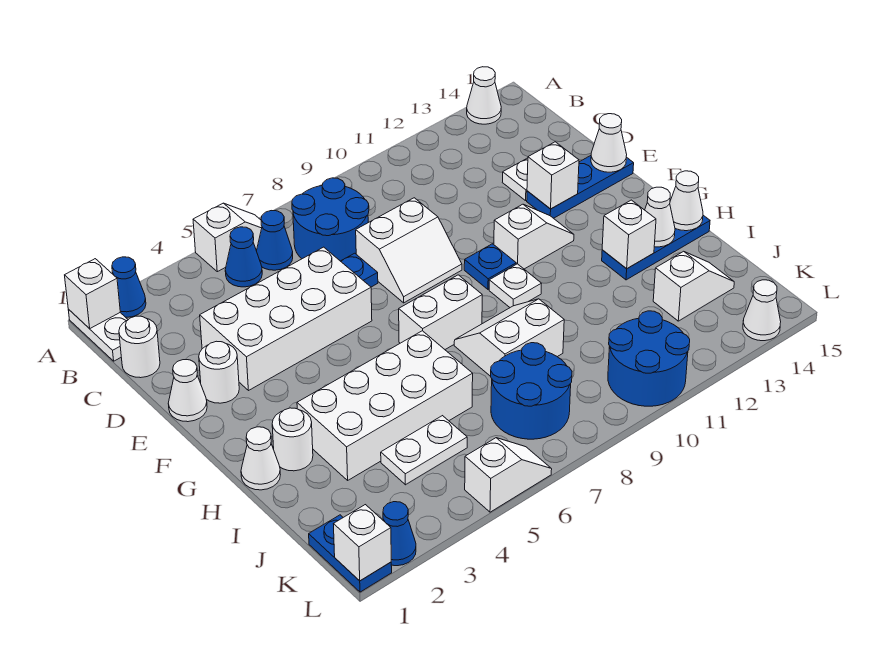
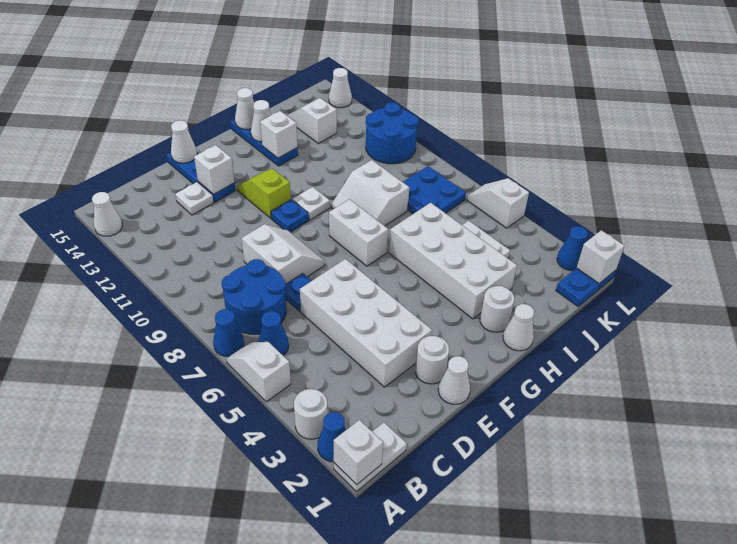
blue 1x1 cone [225,227,262,287] -> blue 1x1 cone moved to [213,309,244,357]
white 1x1 round brick [119,316,160,378] -> white 1x1 round brick moved to [294,389,327,439]
white 1x2 slope [494,204,574,269] -> lime 1x2 slope [237,168,291,218]
blue 2x2 round brick [491,343,572,439] -> blue 2x2 plate [403,166,466,214]

